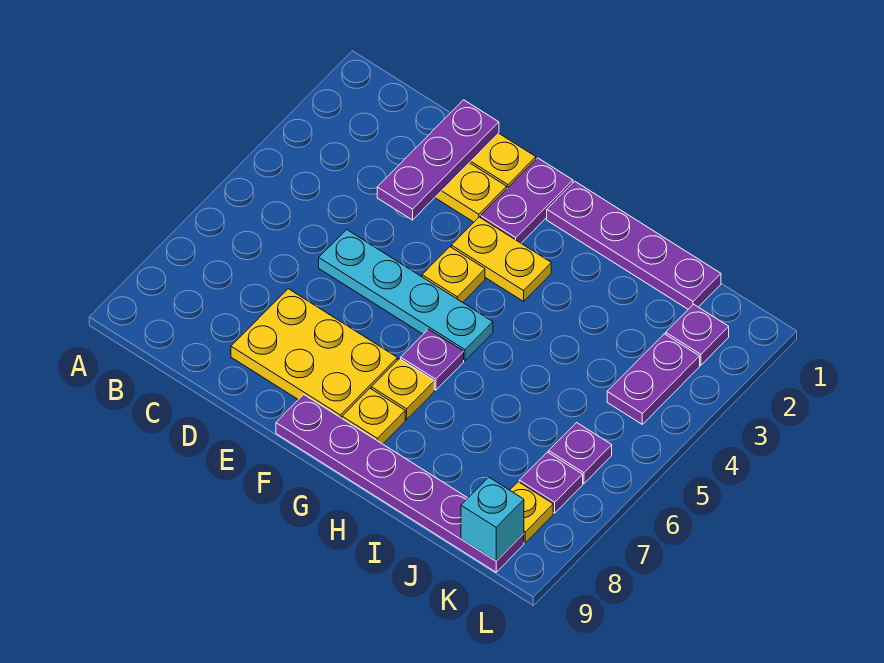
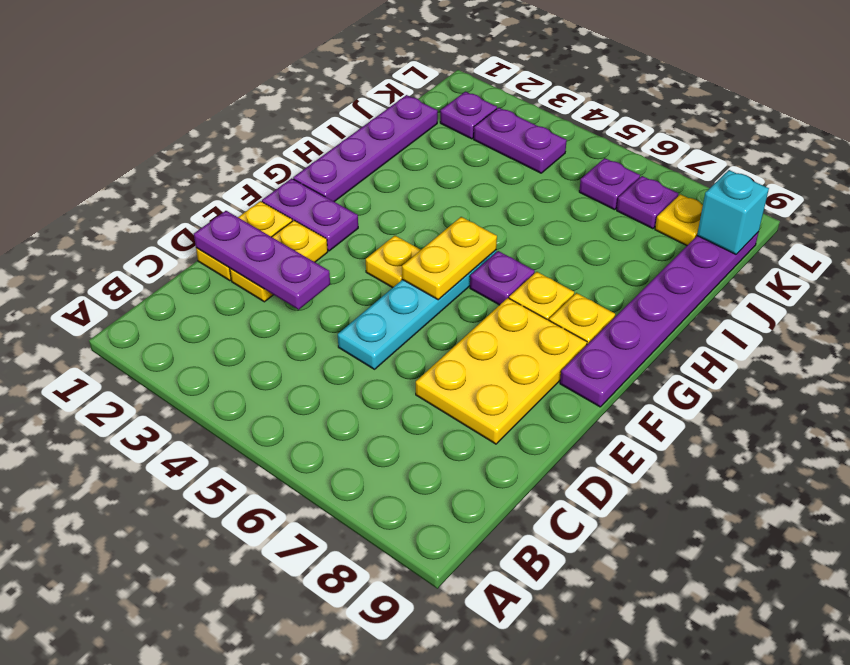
yellow 1x2 plate [451,217,551,301] -> yellow 1x2 plate moved to [402,217,497,300]

